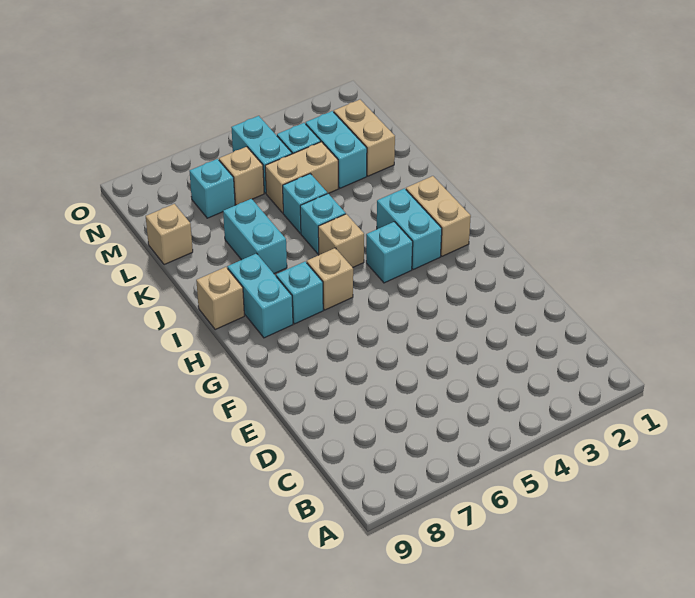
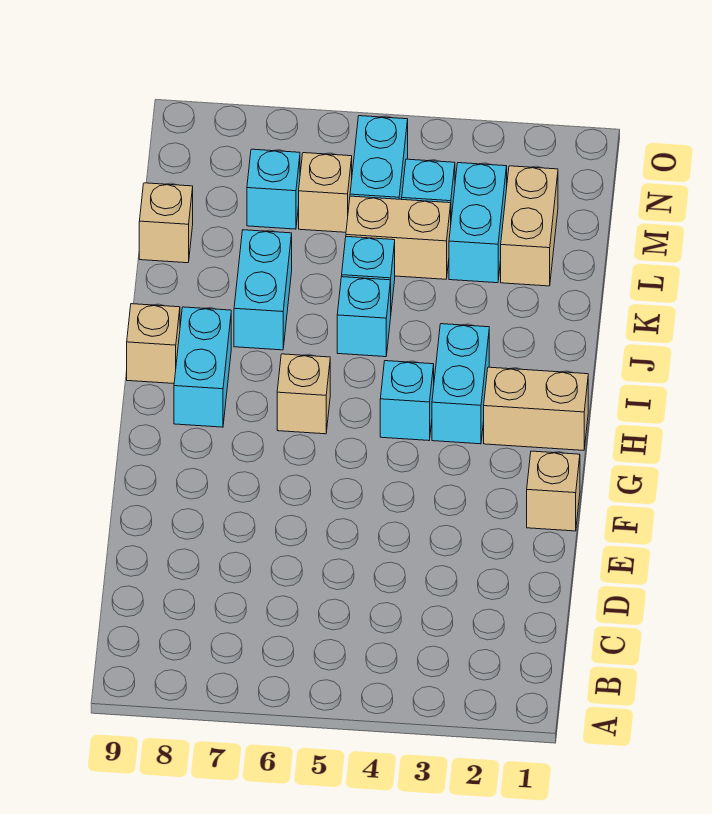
tan 1x2 brick [406,176,471,256] -> tan 1x2 brick turned to [484,367,588,450]
cyan 1x1 brick [276,262,323,324] -> none
tan 1x1 brick [318,214,364,268] -> tan 1x1 brick moved to [527,451,580,531]

